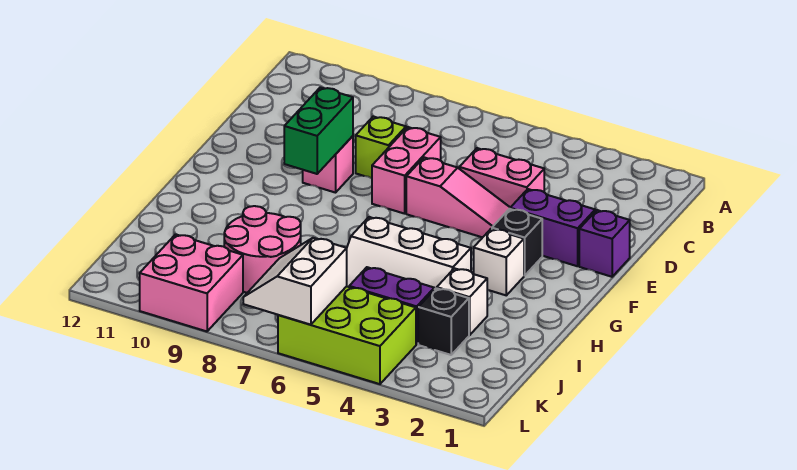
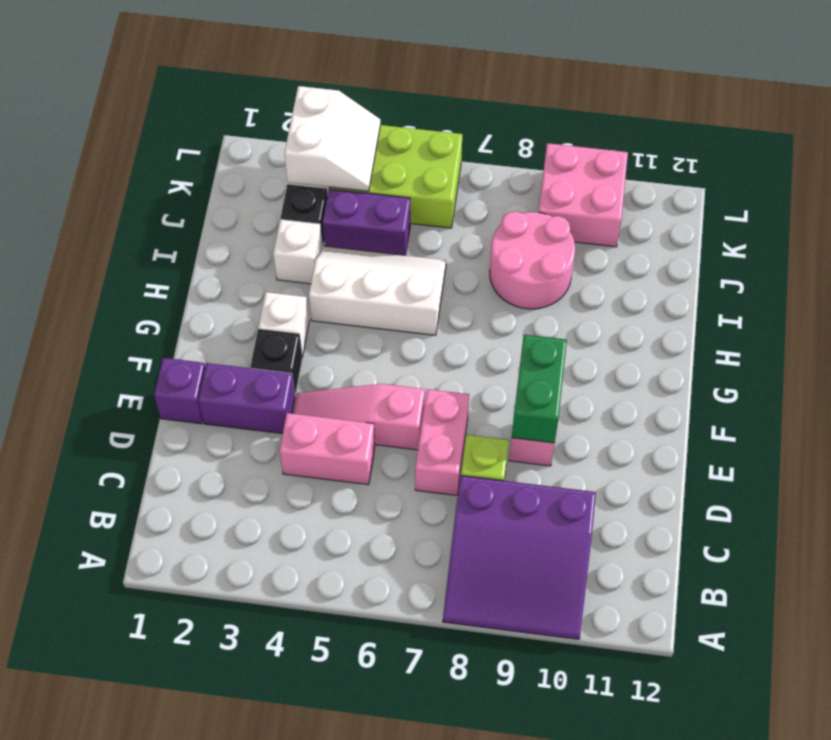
none -> purple 3x3 slope [443,476,596,639]
white 2x2 slope [243,238,347,325] -> white 2x2 slope moved to [284,86,381,191]

